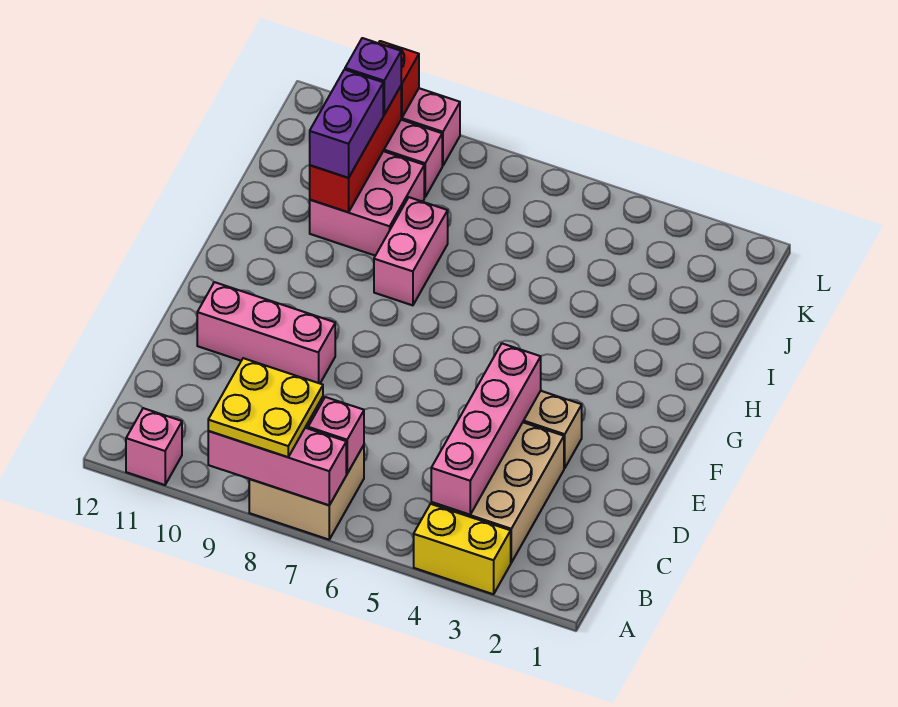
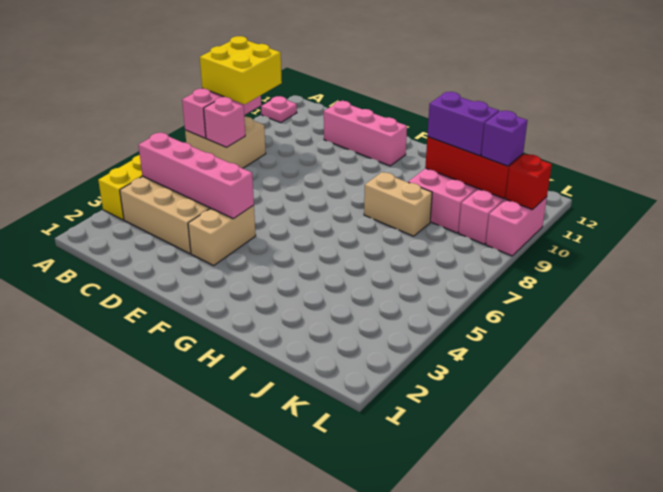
yellow 2x2 plate [208,358,323,457] -> yellow 2x2 brick [200,36,282,105]
pink 1x1 brick [126,408,182,485] -> pink 1x1 plate [261,96,297,123]
pink 1x3 brick [197,282,335,383] -> pink 1x3 brick turned to [324,101,407,166]
pink 1x2 brick [374,197,448,305] -> tan 1x2 brick [364,172,432,236]

